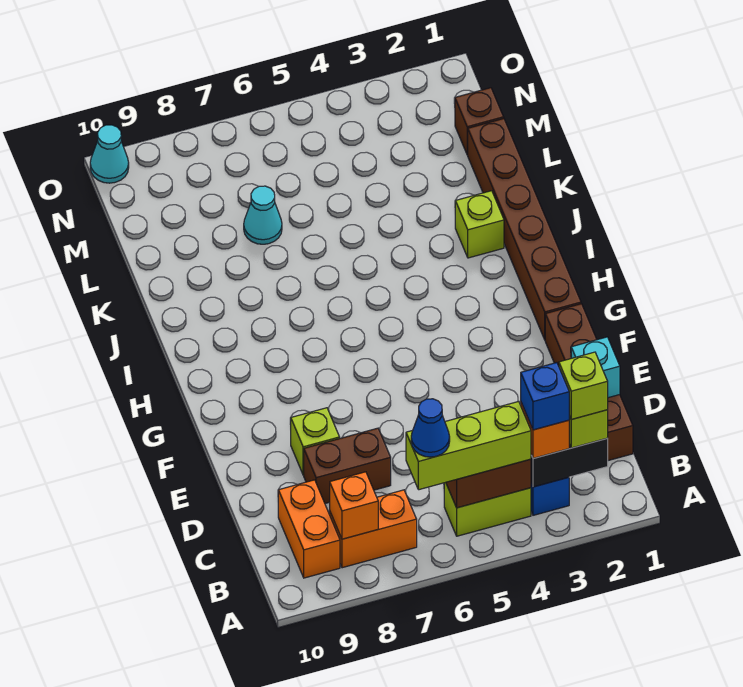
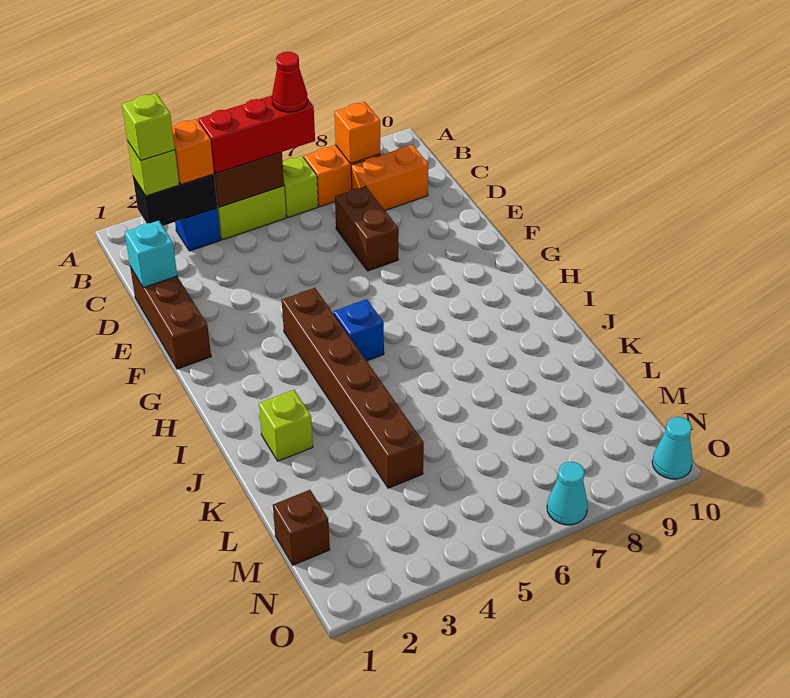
blue 1x1 brick [521,363,569,430] -> blue 1x1 brick moved to [334,299,384,361]
lime 1x3 brick [406,401,531,490] -> red 1x3 brick [198,96,315,173]
blue 1x1 cone [411,399,450,457] -> red 1x1 cone [272,52,308,112]
orange 1x2 brick [278,480,340,578] -> orange 1x2 brick turned to [351,145,428,210]
brown 1x4 brick [545,304,633,461] -> brown 1x3 brick [130,267,211,369]
brown 1x2 brick [304,428,391,503] -> brown 1x2 brick turned to [335,186,399,271]
lime 1x1 brick [290,408,340,475] -> lime 1x1 brick moved to [283,156,318,218]
brown 1x6 brick [468,119,581,339] -> brown 1x6 brick moved to [282,288,424,488]
cyan 1x1 cone [244,186,282,244] -> cyan 1x1 cone moved to [547,462,588,525]

